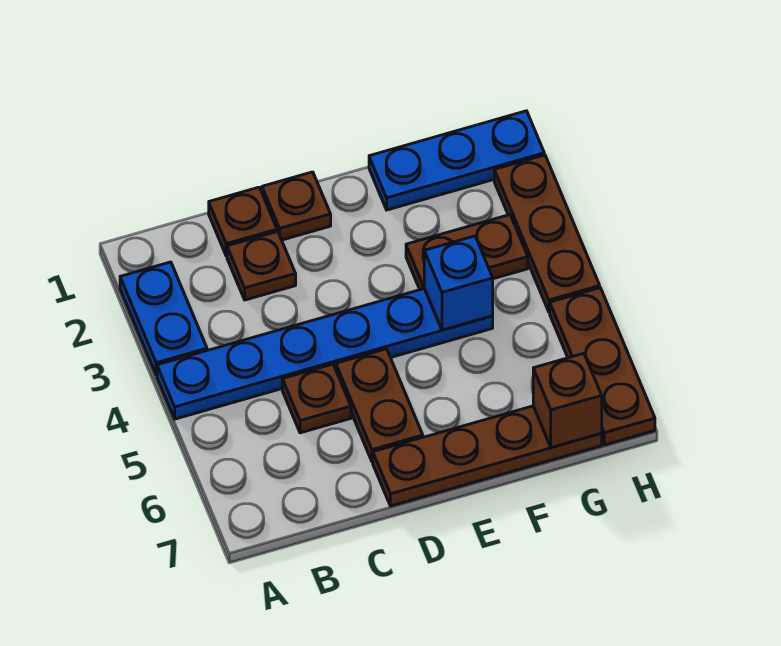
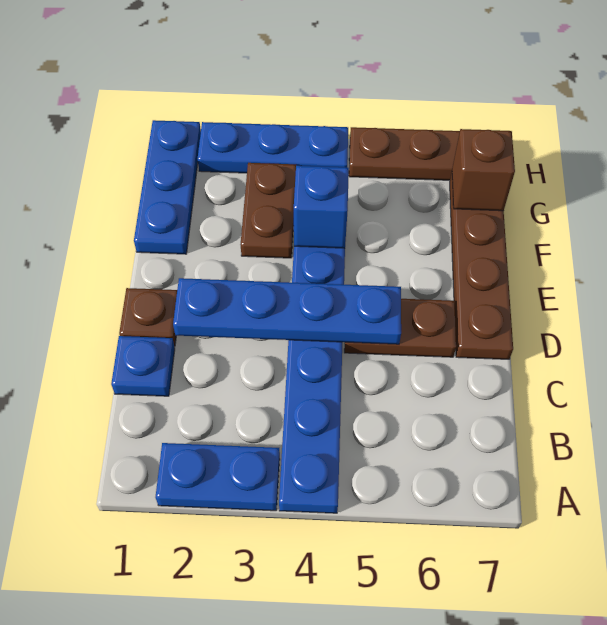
brown 1x1 plate [209,187,277,256] -> blue 1x1 plate [111,336,175,396]
brown 1x1 plate [227,231,296,300] -> none
brown 1x1 plate [282,364,351,433] -> none
none -> blue 1x4 plate [173,278,401,344]
brown 1x3 plate [494,155,600,312] -> blue 1x3 plate [198,122,348,173]

